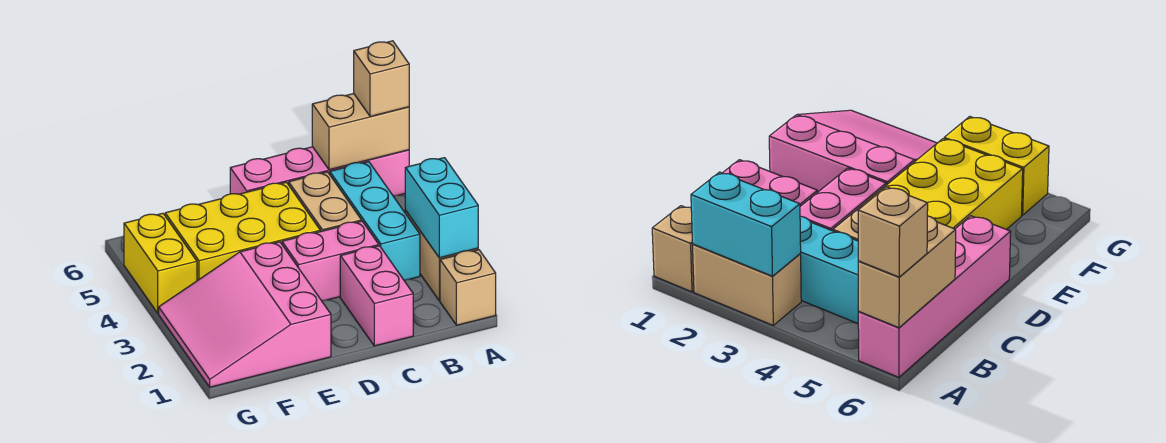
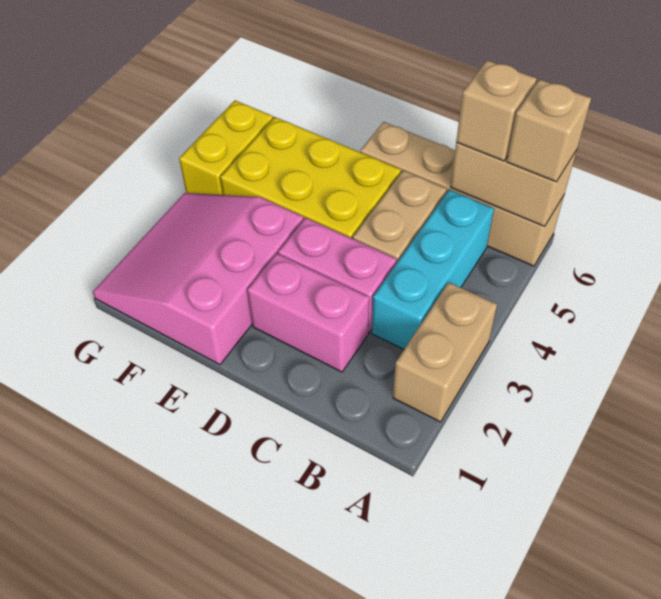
tan 1x1 brick [440,250,496,325] -> tan 1x1 brick moved to [456,60,537,161]
cyan 1x2 brick [405,158,478,258] -> none
pink 1x4 brick [230,147,409,196] -> tan 1x4 brick [360,122,564,266]
pink 1x2 brick [340,246,413,346] -> pink 1x2 brick turned to [247,254,369,372]

